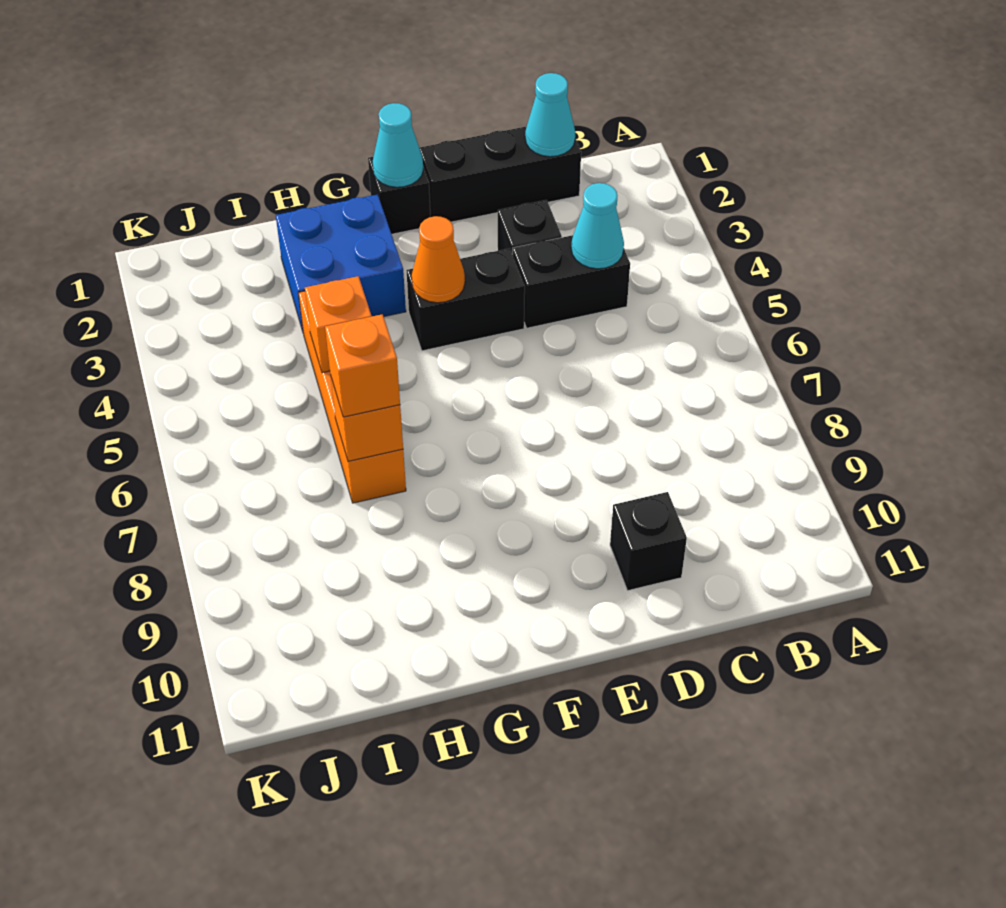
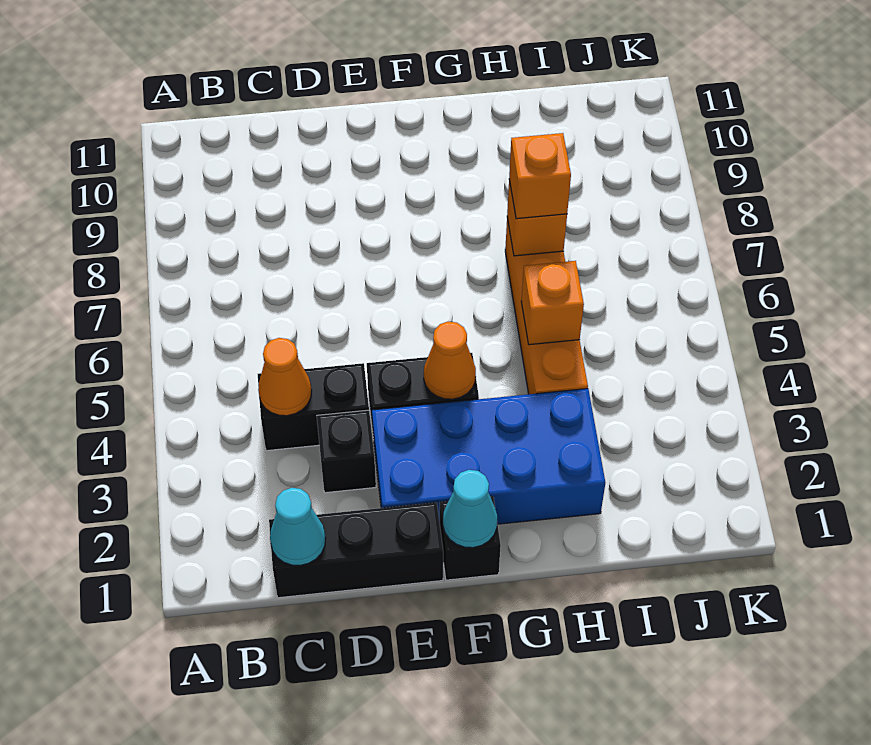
cyan 1x1 cone [571,183,624,269] -> orange 1x1 cone [258,338,312,416]
black 1x1 brick [610,492,687,591] -> none
blue 2x2 brick [276,194,406,331] -> blue 2x4 brick [372,389,605,524]

